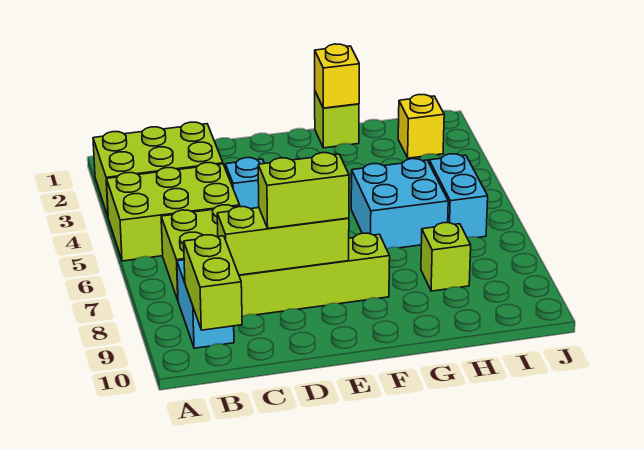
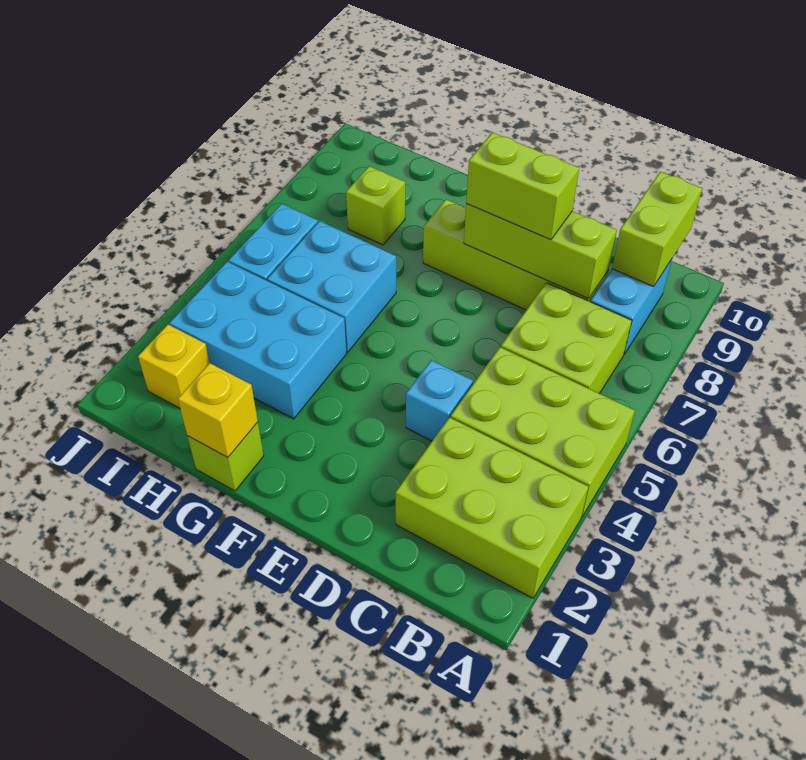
none -> cyan 2x3 brick [170,262,347,419]

